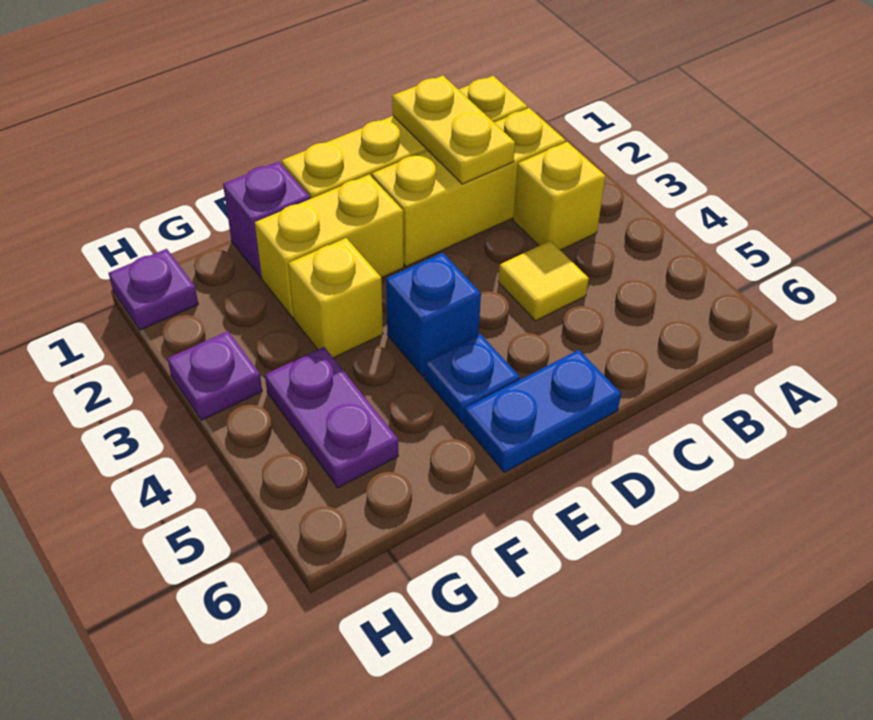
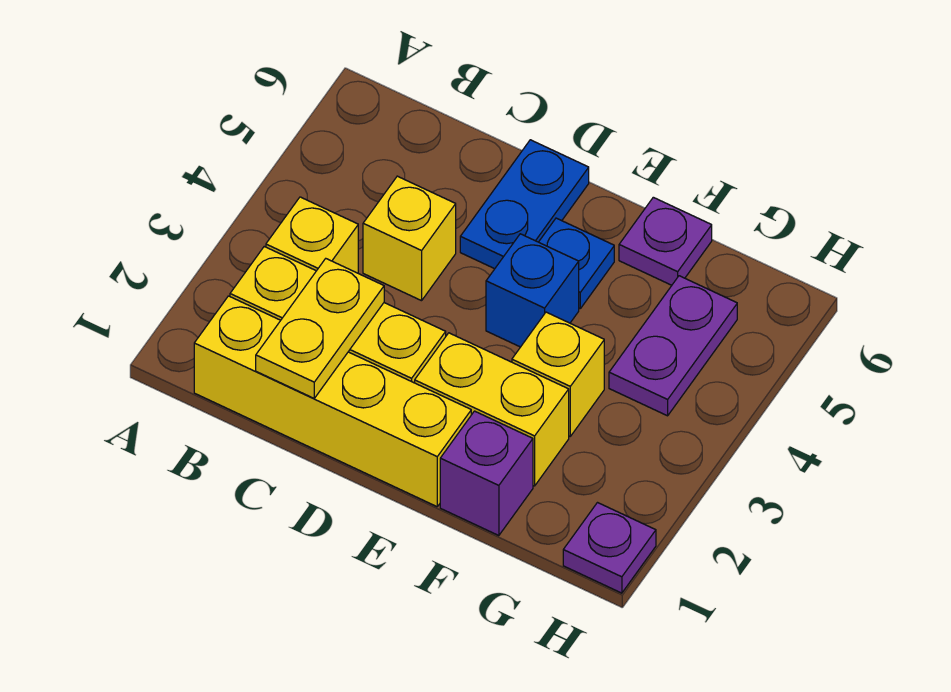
yellow 1x1 tile [498,241,589,321] -> yellow 1x1 brick [363,176,456,301]
blue 1x2 plate [464,350,621,472] -> blue 1x2 plate turned to [460,140,589,269]
purple 1x1 plate [167,331,262,420] -> purple 1x1 plate moved to [619,197,712,285]

